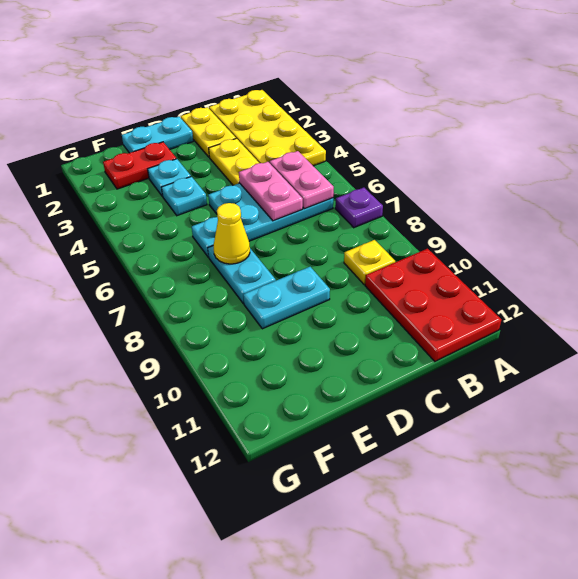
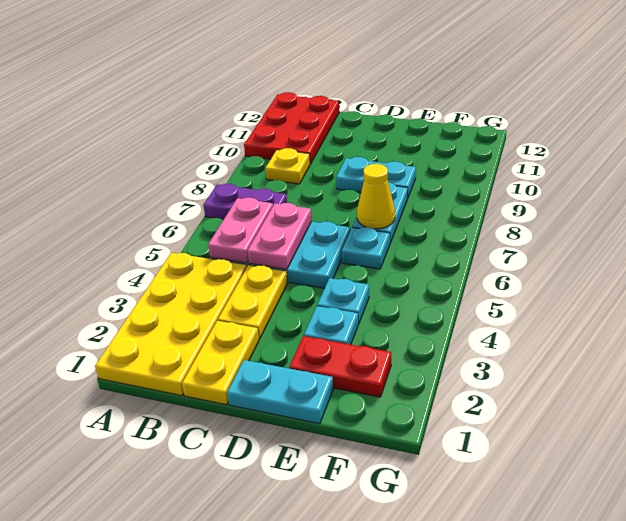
purple 1x1 plate [335,188,383,228] -> purple 1x2 plate [203,184,287,219]

